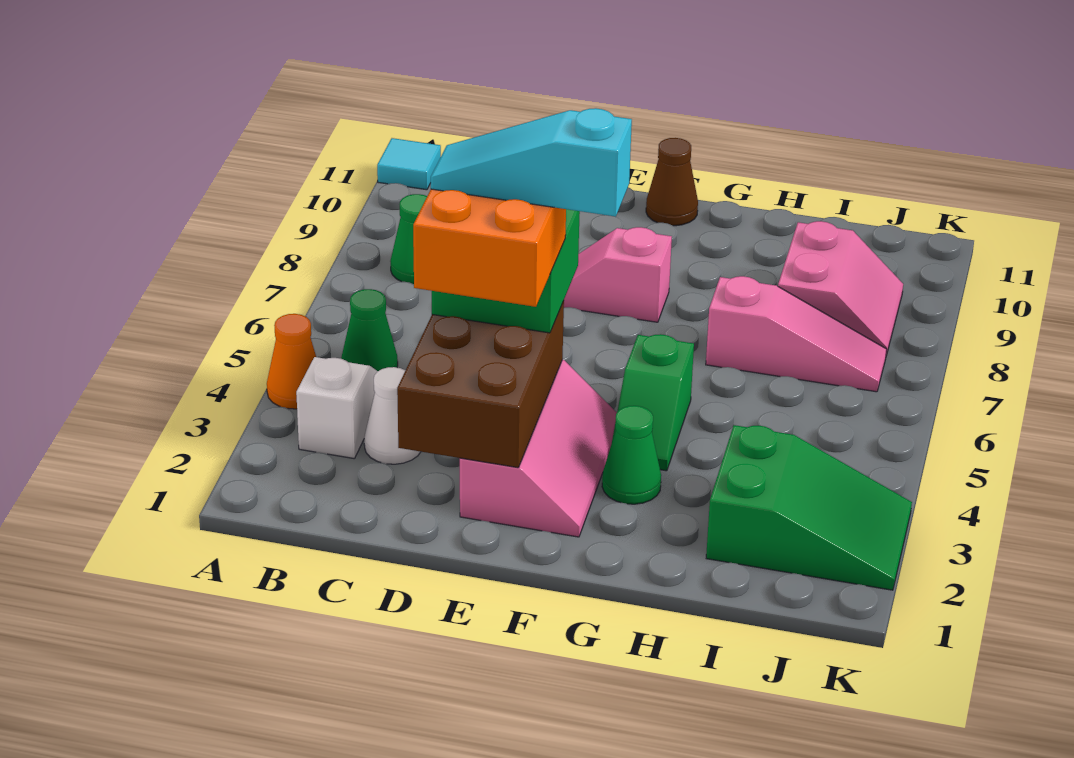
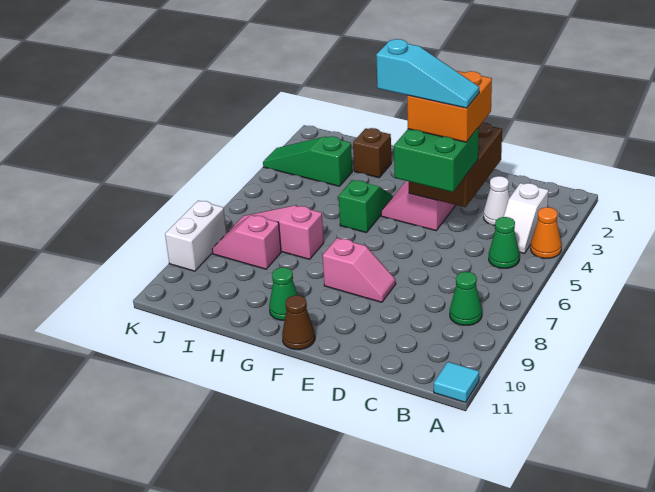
green 1x1 cone [602,406,661,504] -> green 1x1 cone moved to [269,267,298,320]
none -> brown 1x1 brick [353,128,391,178]
green 2x3 slope [706,425,912,590] -> green 1x3 slope [263,136,352,186]
pink 2x2 slope [778,221,903,355] -> pink 1x2 slope [212,215,281,269]
none -> white 1x2 brick [165,201,226,271]

